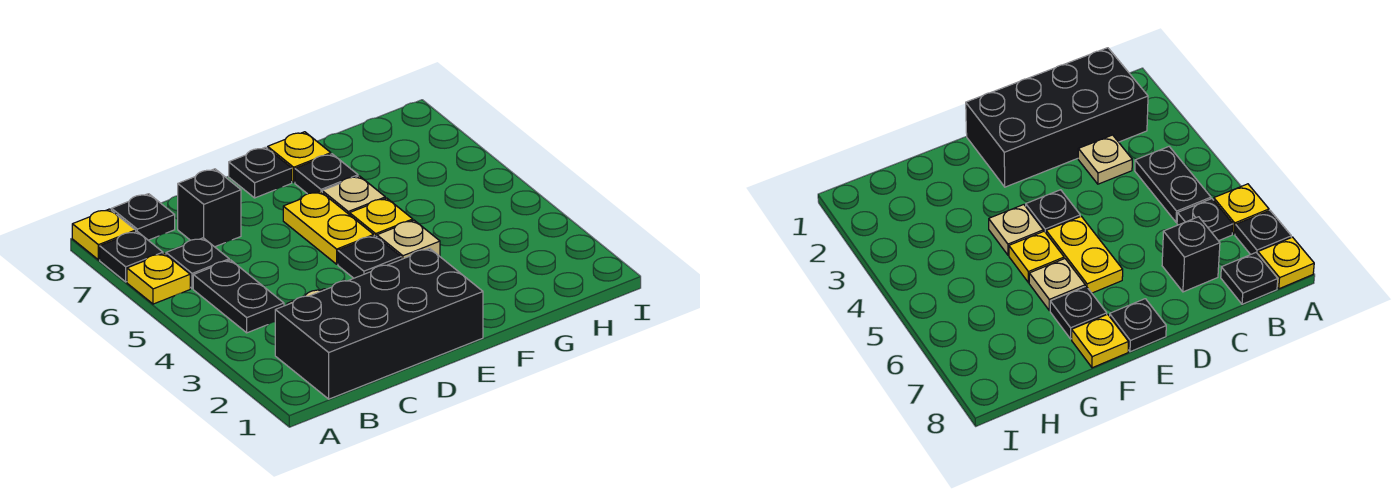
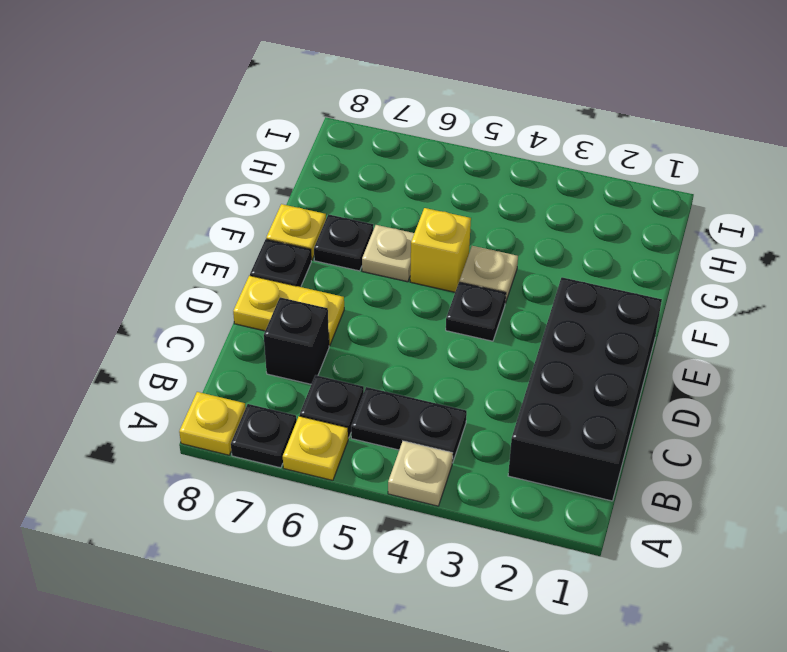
black 1x1 plate [111,194,175,240] -> none
tan 1x1 plate [1078,135,1132,184] -> tan 1x1 plate moved to [388,441,453,506]
yellow 1x2 plate [283,191,374,264] -> yellow 1x2 plate moved to [233,276,344,346]
yellow 1x1 plate [350,198,413,237] -> yellow 1x1 brick [410,208,471,292]

